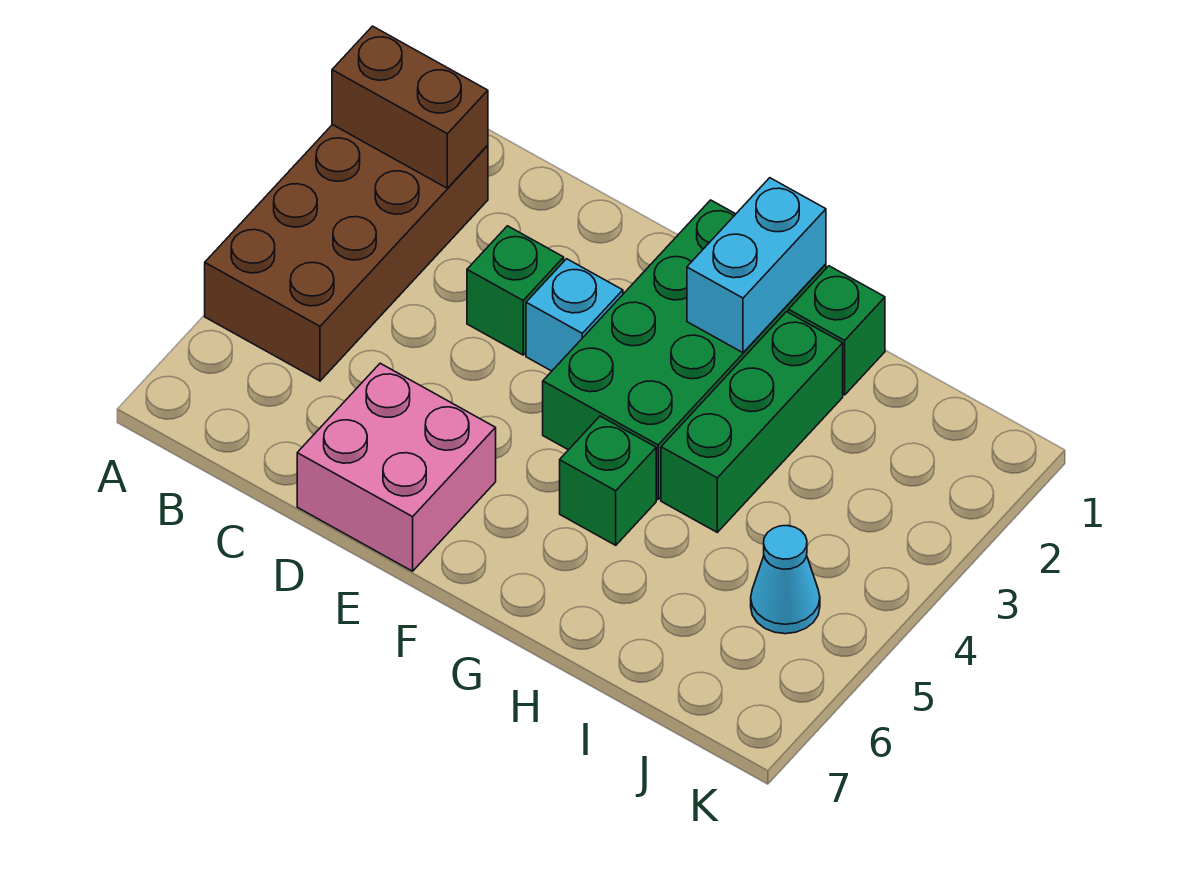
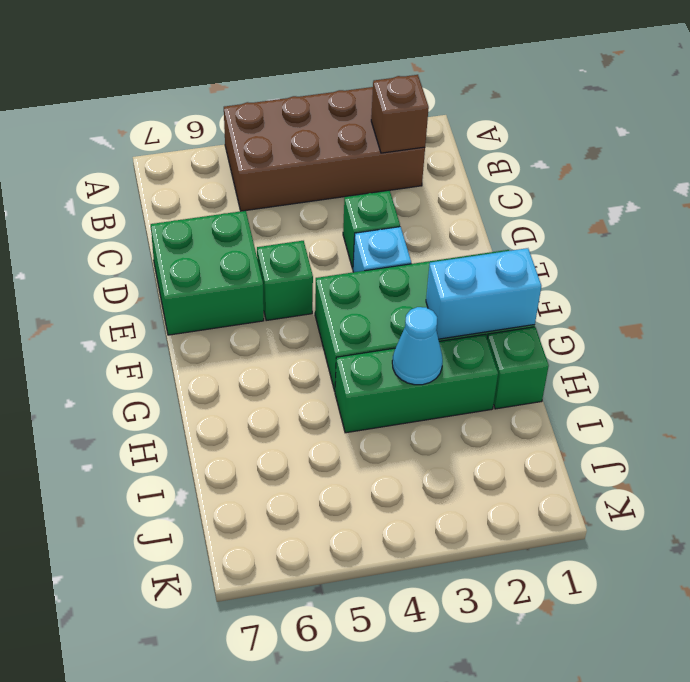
brown 1x2 brick [332,26,488,188] -> brown 1x1 brick [371,75,429,153]
pink 2x2 brick [297,363,496,571] -> green 2x2 brick [151,211,264,335]
green 1x1 brick [560,416,656,545] -> green 1x1 brick moved to [257,241,313,321]
cyan 1x1 cone [751,526,820,634] -> cyan 1x1 cone moved to [392,307,443,385]

